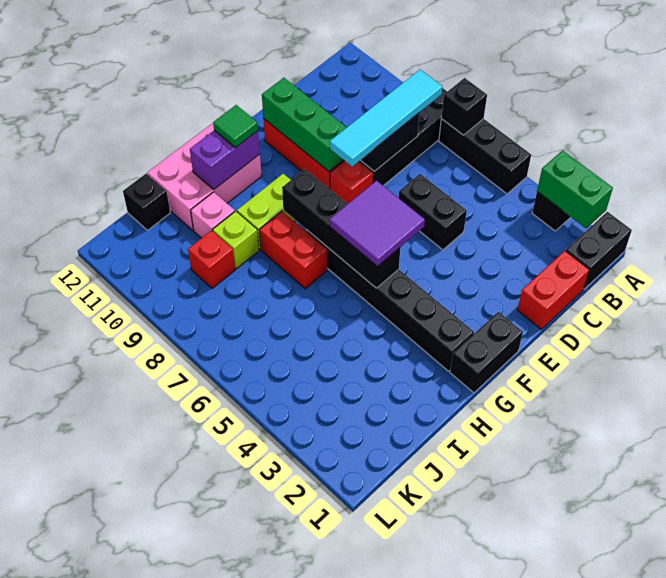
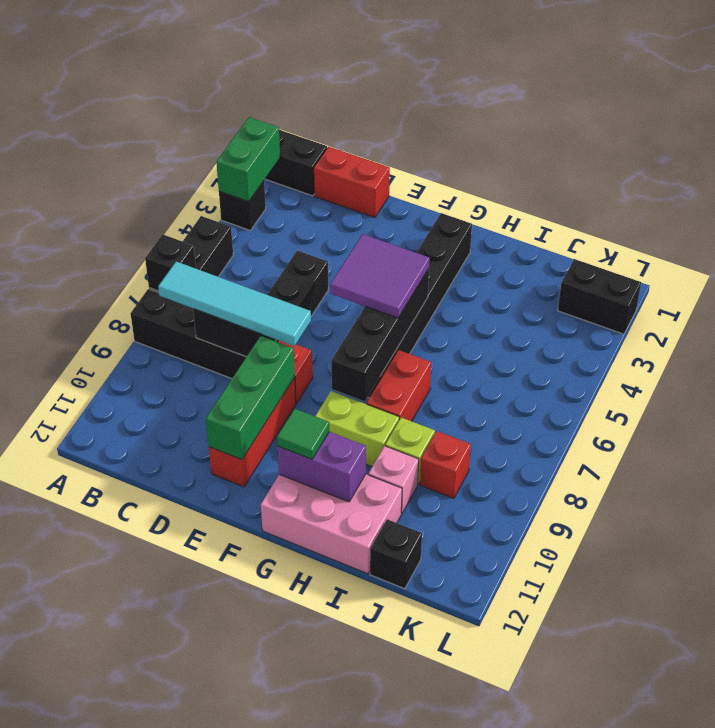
black 1x2 brick [450,312,523,393] -> black 1x2 brick moved to [558,259,641,334]

